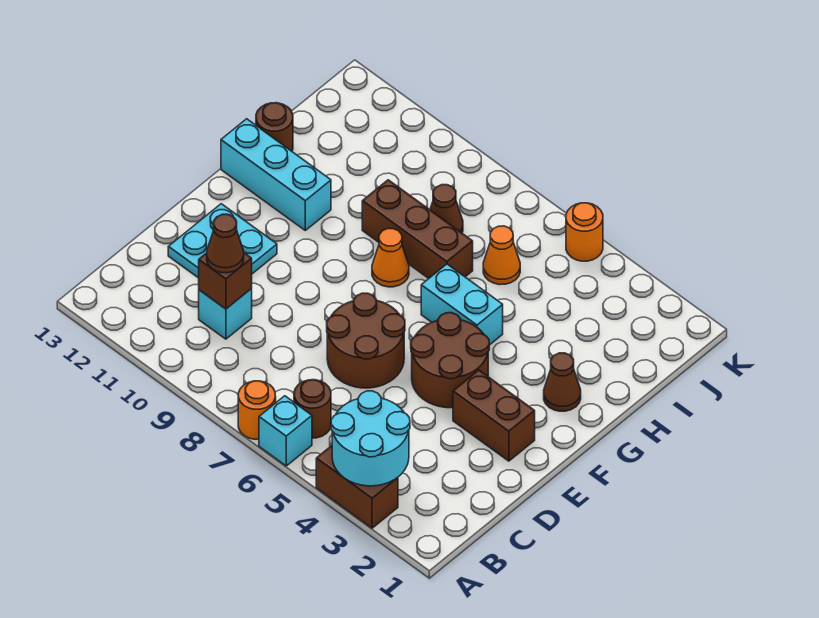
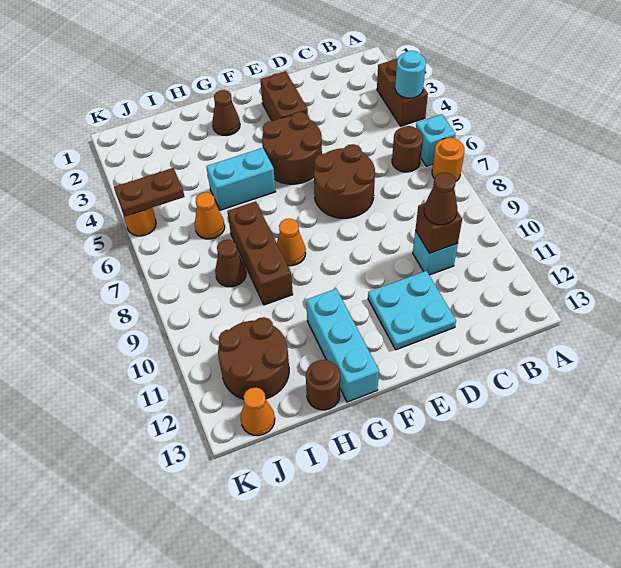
cyan 2x2 round brick [331,391,410,486] -> cyan 1x1 round brick [395,51,426,98]
cyan 1x2 brick [421,264,503,345] -> cyan 1x2 brick turned to [206,148,276,210]
none -> brown 2x2 round brick [218,317,289,399]
none -> brown 1x2 plate [114,168,184,216]
none -> orange 1x1 cone [241,387,275,436]

